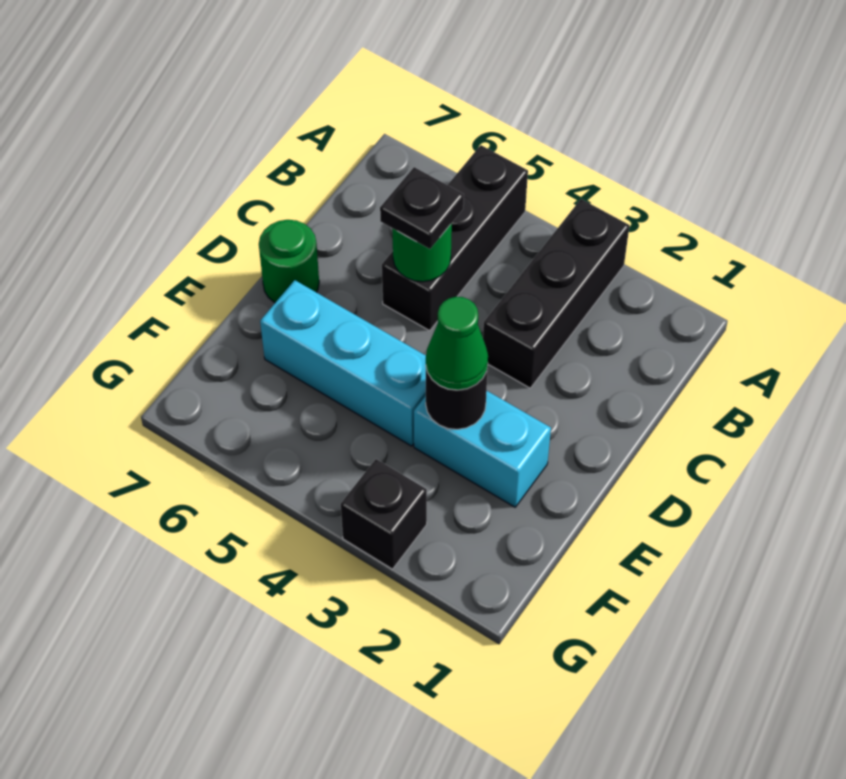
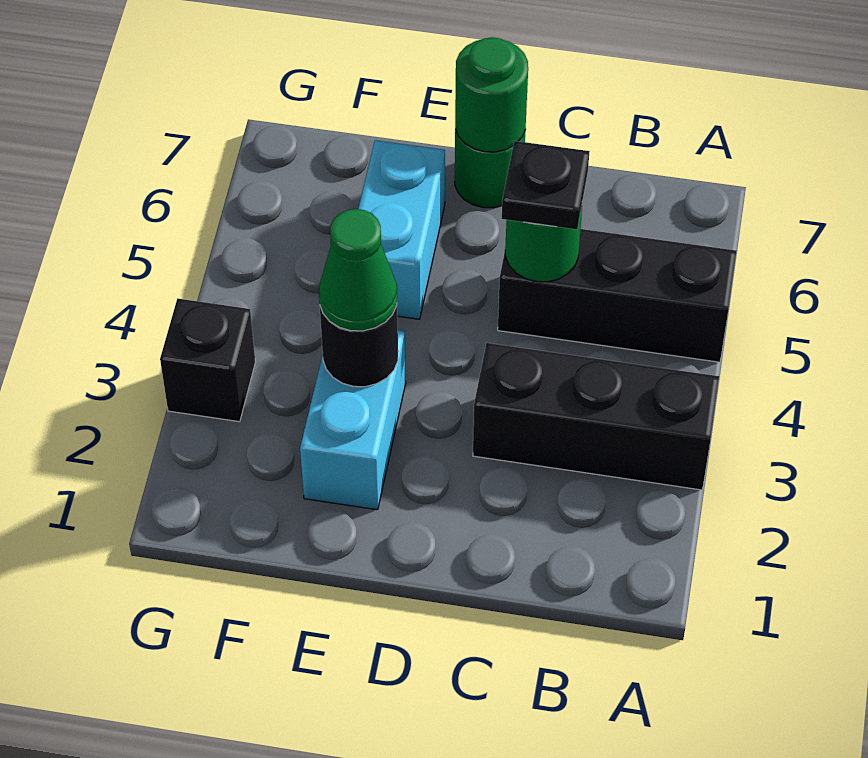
none -> green 1x1 round brick [455,37,528,152]
cyan 1x3 brick [260,280,426,446] -> cyan 1x2 brick [358,140,445,319]

